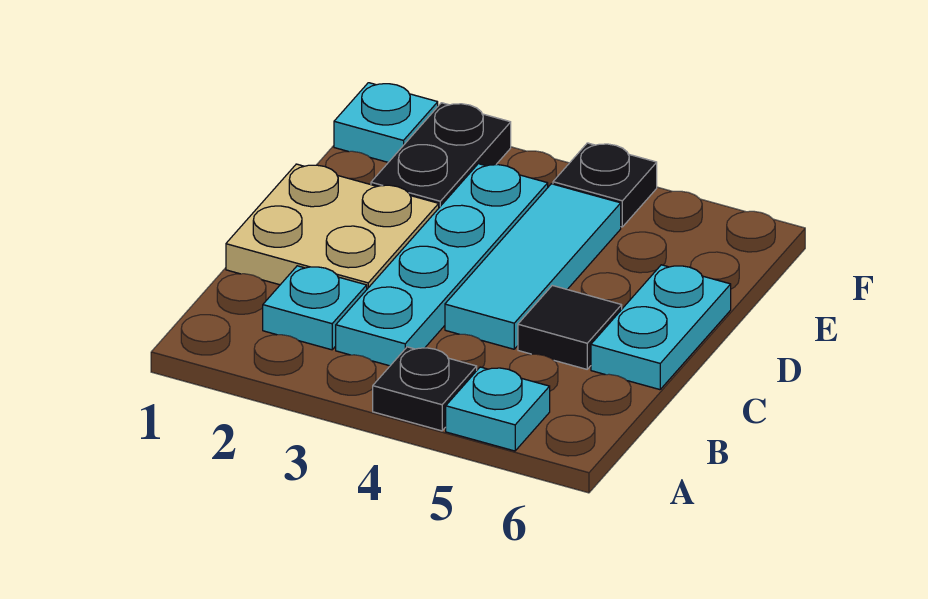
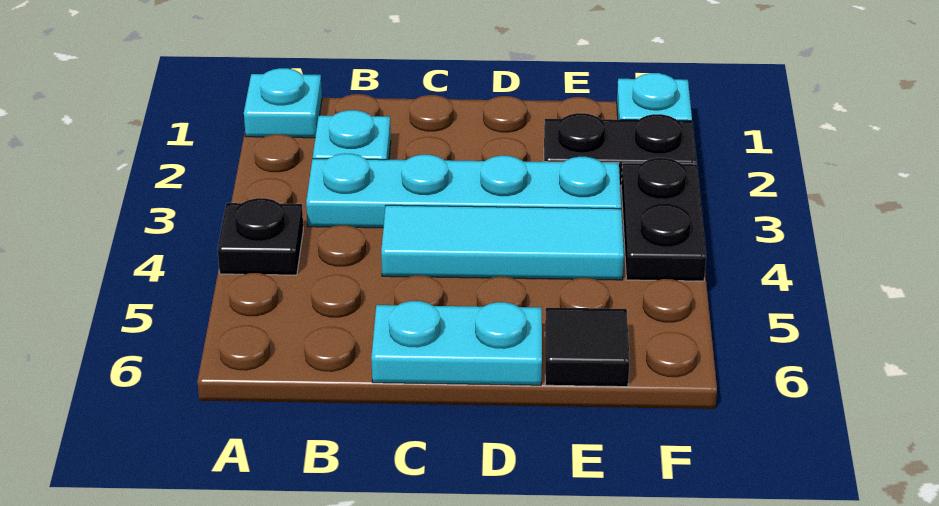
cyan 1x1 plate [446,367,550,451] -> cyan 1x1 plate moved to [244,68,322,138]
tan 2x2 plate [226,164,439,289] -> none
black 1x1 tile [518,285,622,369] -> black 1x1 tile moved to [545,308,630,387]
black 1x1 plate [553,143,657,227] -> black 1x2 plate [621,158,706,281]

